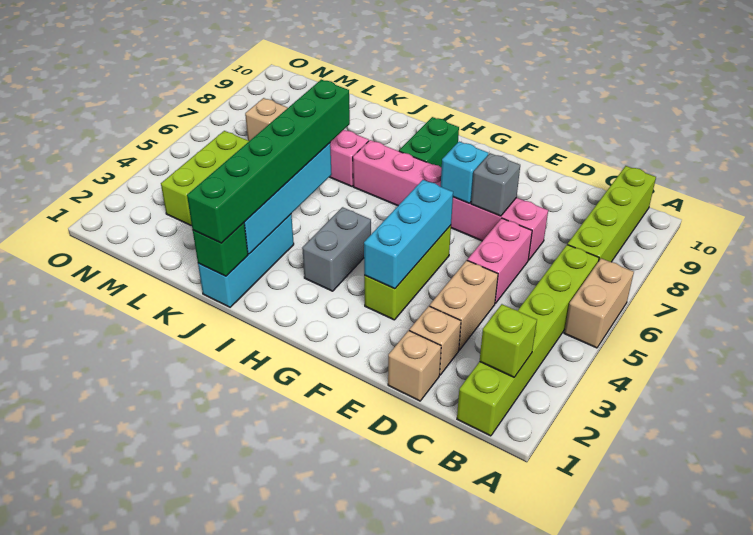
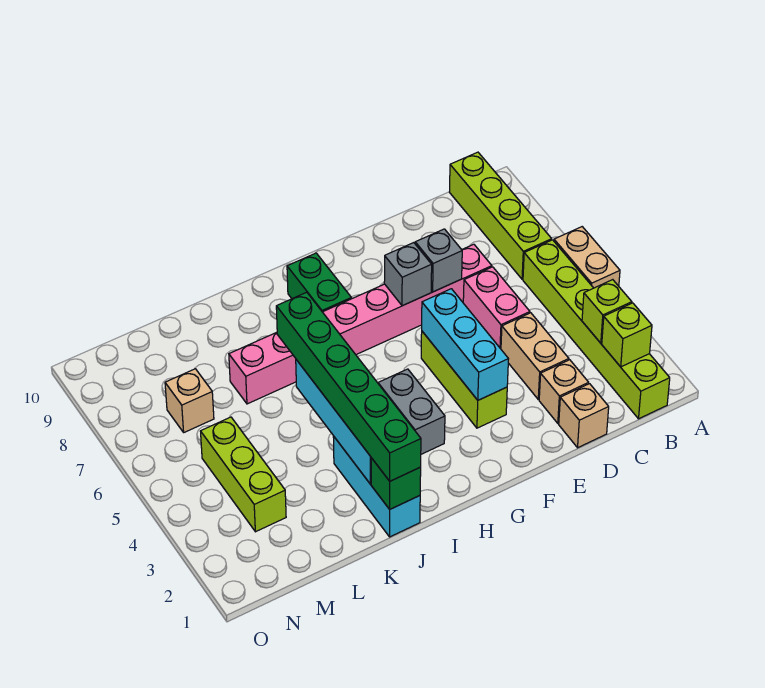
none -> lime 1x1 brick [582,280,632,343]
cyan 1x1 brick [441,142,488,203] -> grey 1x1 brick [384,243,432,306]

